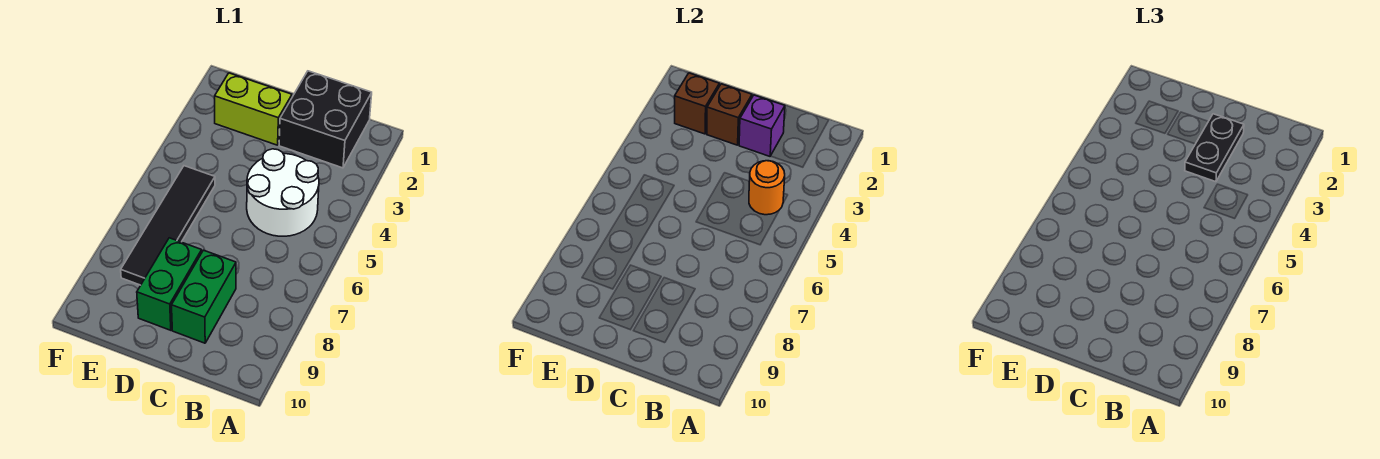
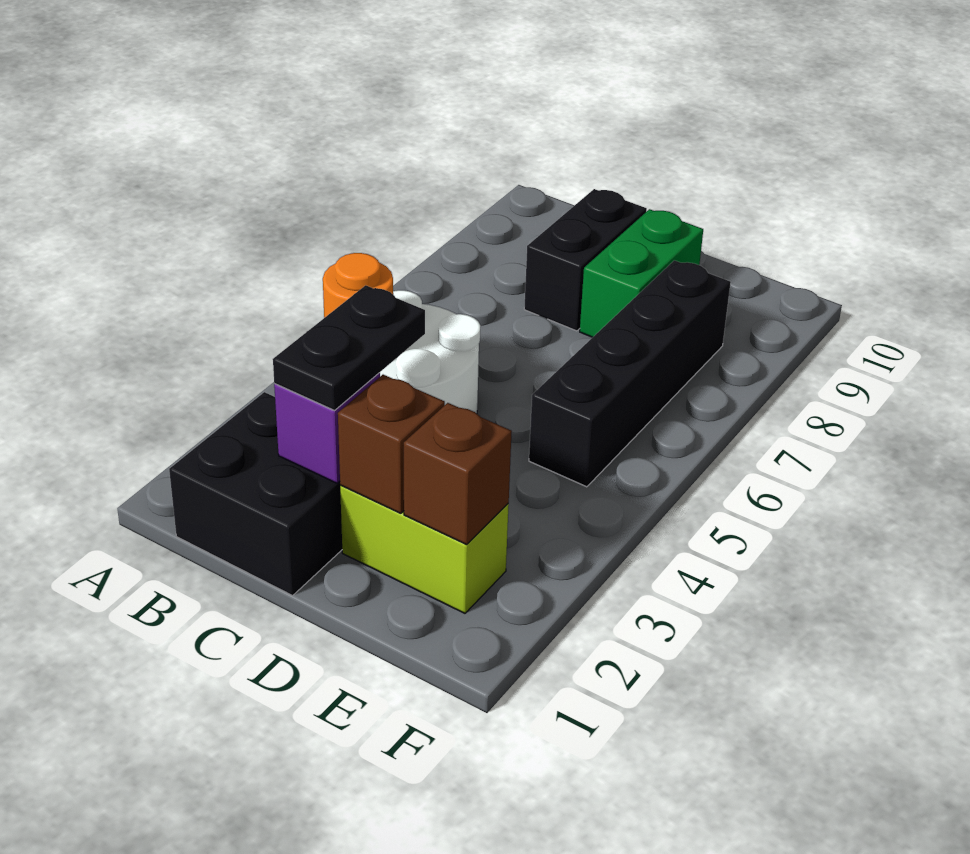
green 1x2 brick [172,250,236,343] -> black 1x2 brick [524,189,647,331]
black 1x4 tile [121,166,215,285] -> black 1x4 brick [529,260,731,487]

